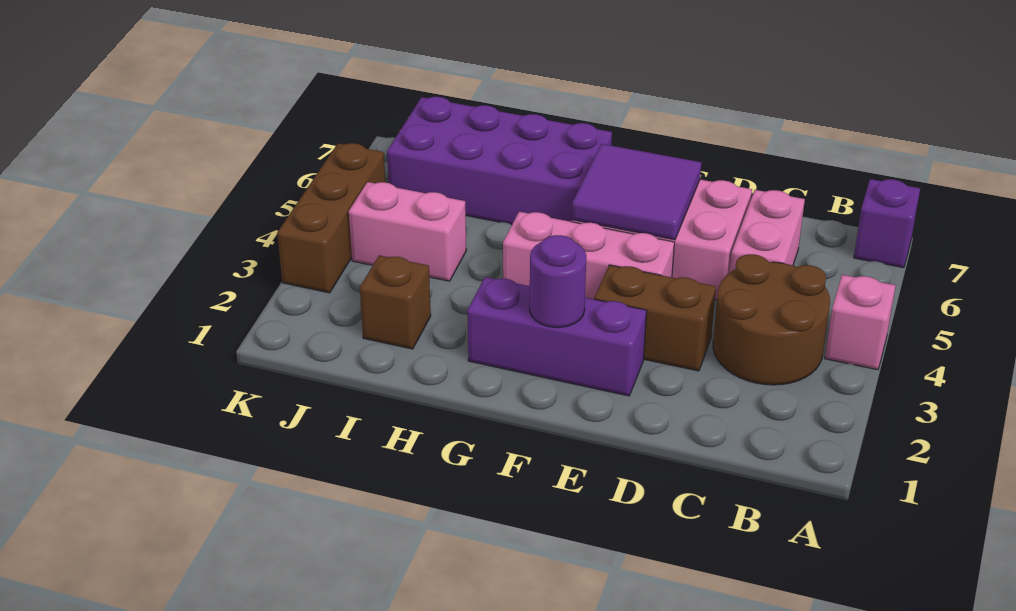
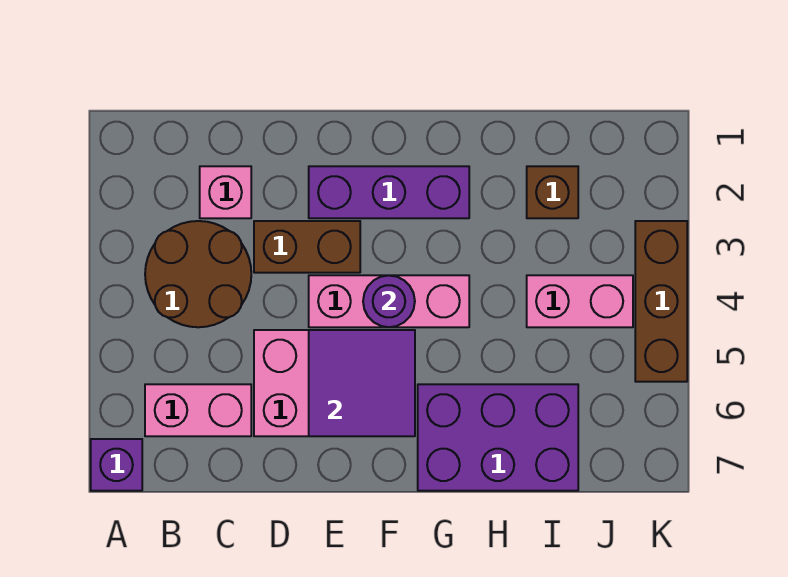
pink 1x1 brick [825,275,896,370] -> pink 1x1 brick moved to [200,166,251,218]
pink 1x2 brick [730,190,805,272] -> pink 1x2 brick turned to [145,384,251,436]
purple 1x1 round brick [530,235,586,328] -> purple 1x1 round brick moved to [363,275,415,327]
purple 2x4 brick [387,97,612,225] -> purple 2x3 brick [418,384,578,491]

